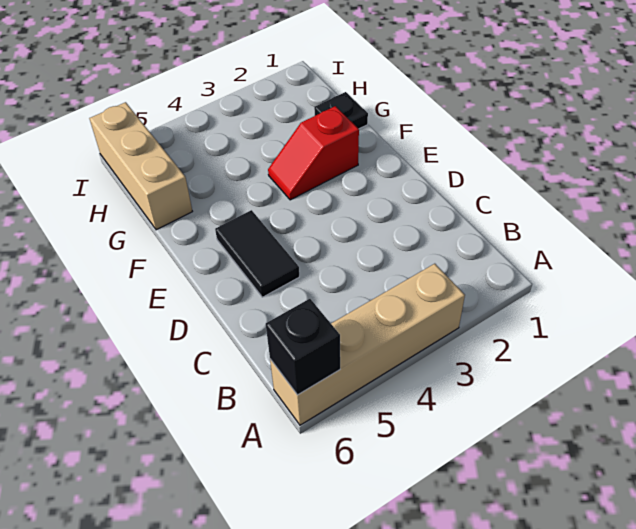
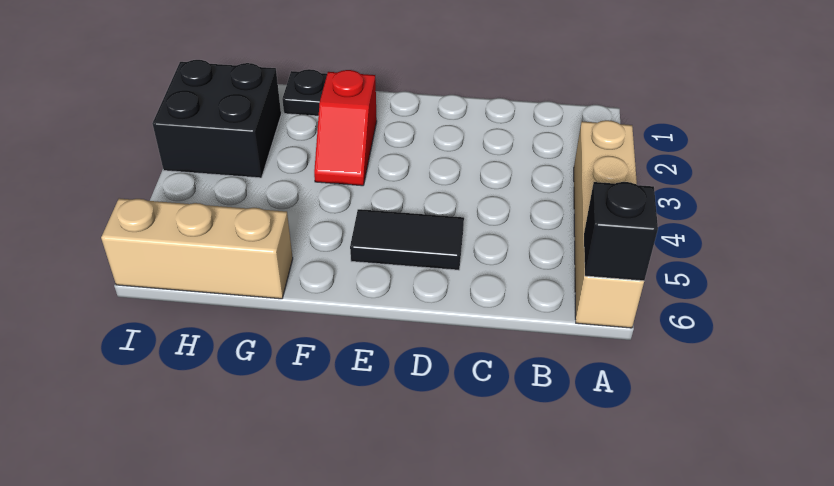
none -> black 2x2 brick [152,60,281,178]

